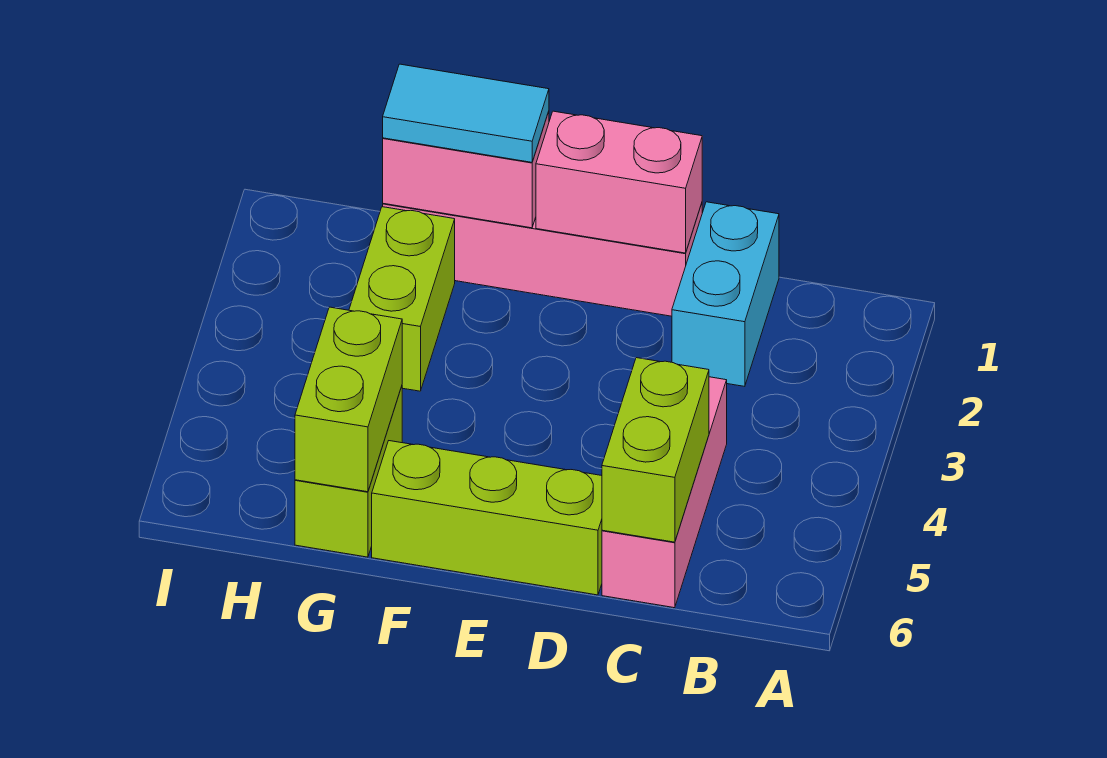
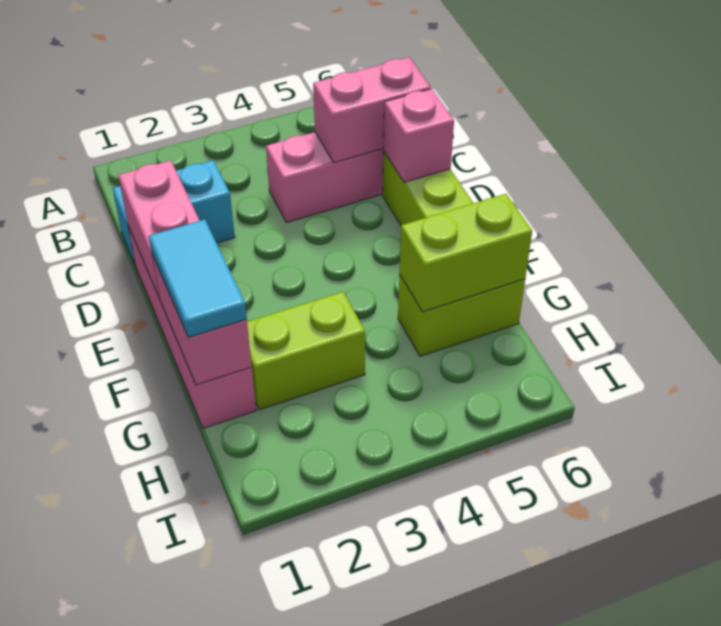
lime 1x2 brick [602,358,709,542] -> pink 1x2 brick [313,57,431,163]
none -> pink 1x1 brick [384,89,454,182]

